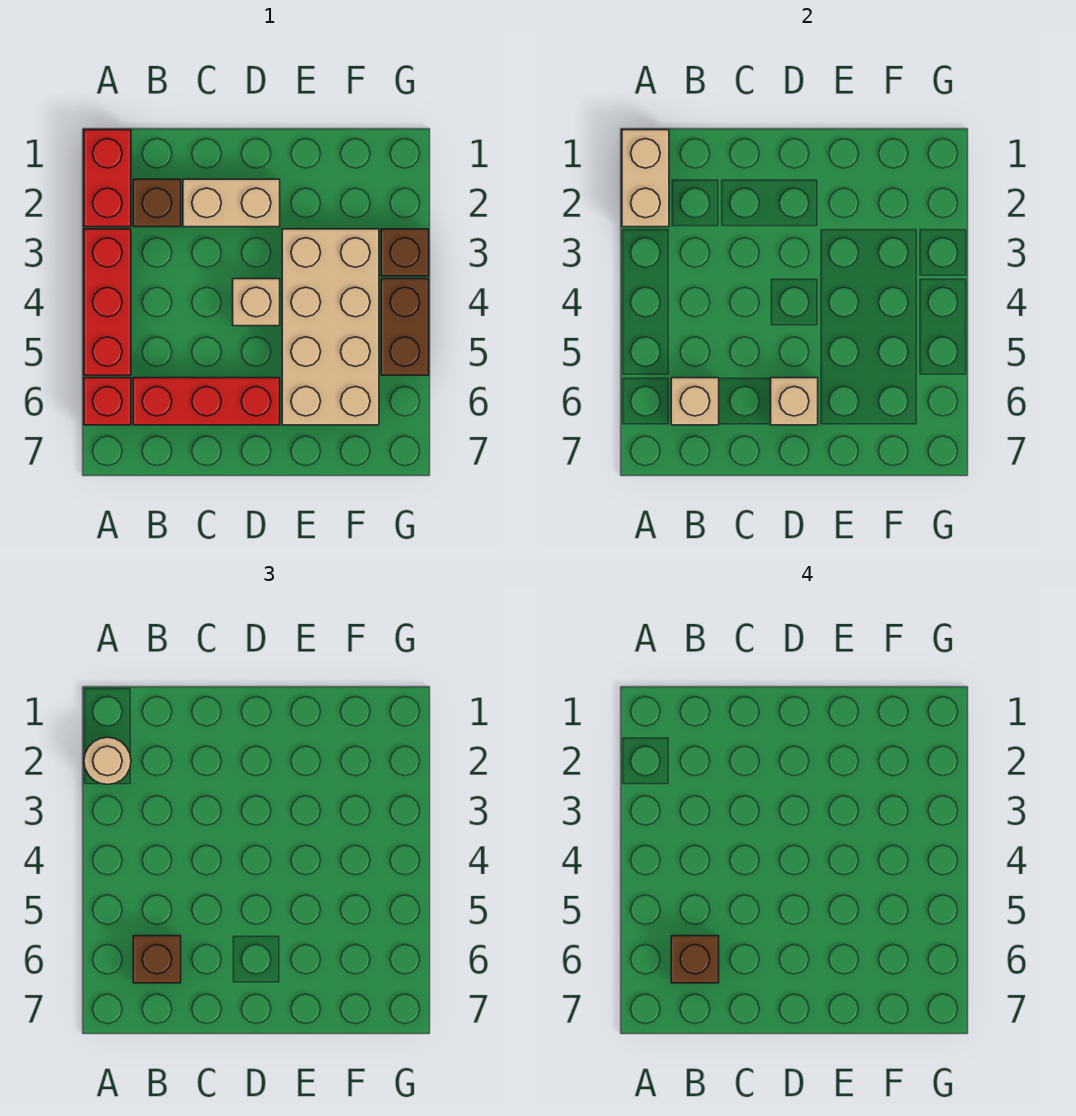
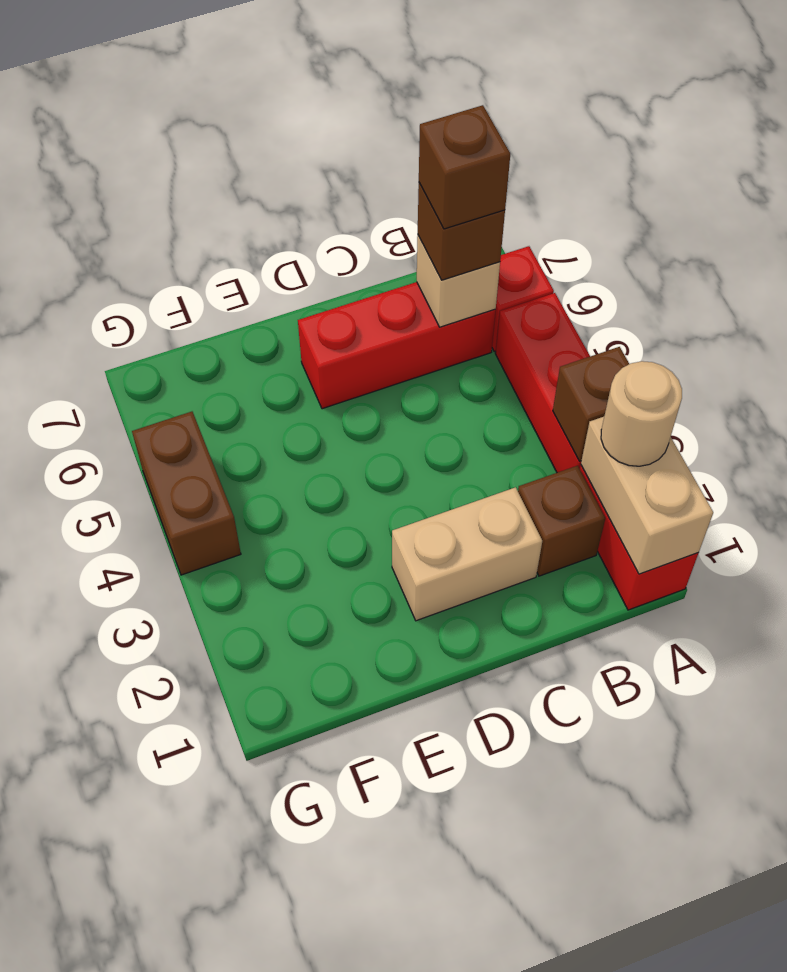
tan 1x1 brick [233,279,280,326] -> none
tan 1x1 brick [771,378,818,425] -> none
tan 2x4 brick [282,229,379,425] -> none
brown 1x1 brick [381,229,429,276] -> brown 1x1 brick moved to [553,347,629,461]

